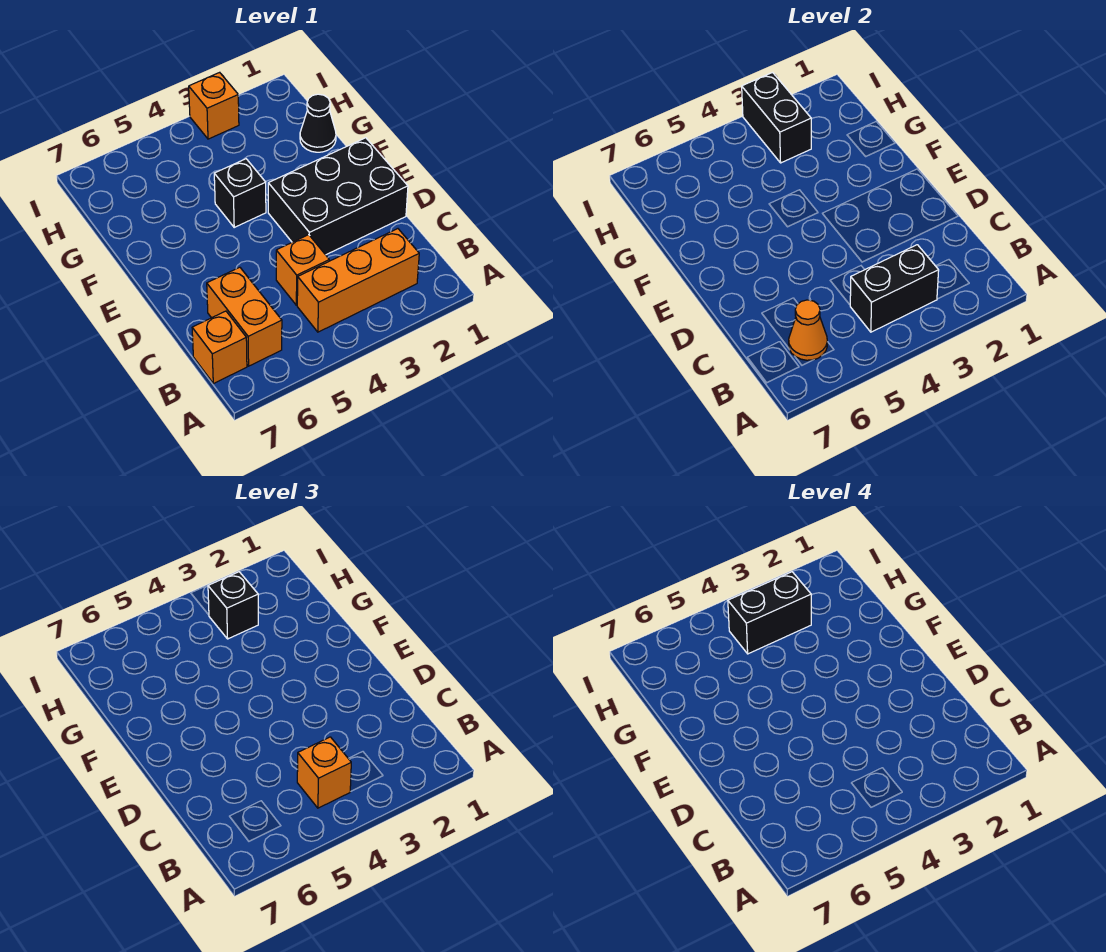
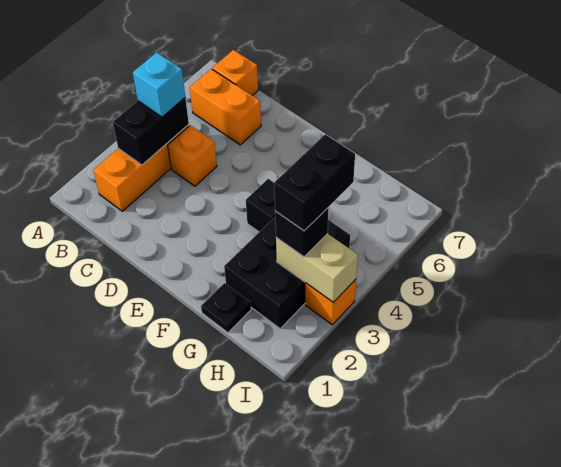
orange 1x1 brick [297,737,351,808] -> cyan 1x1 brick [133,52,185,117]
orange 1x1 cone [789,300,827,360] -> none
black 2x3 brick [268,138,408,255] -> black 2x3 brick moved to [224,217,350,329]
black 1x1 cone [300,94,336,152] -> black 1x1 plate [201,283,251,333]
black 1x2 brick [742,72,811,163] -> tan 1x2 brick [276,234,358,302]

